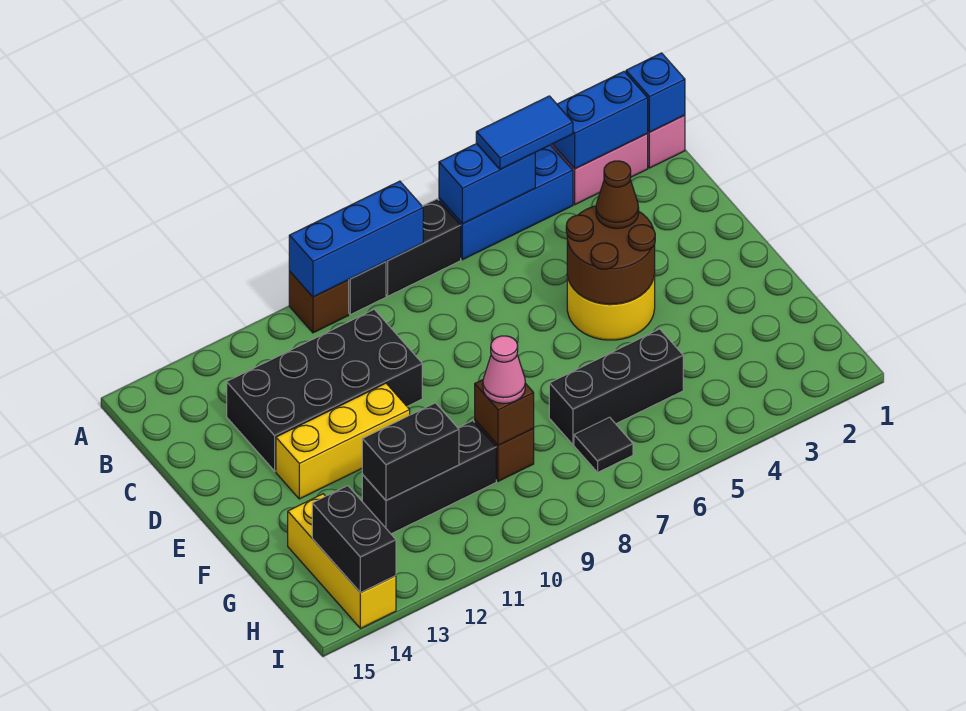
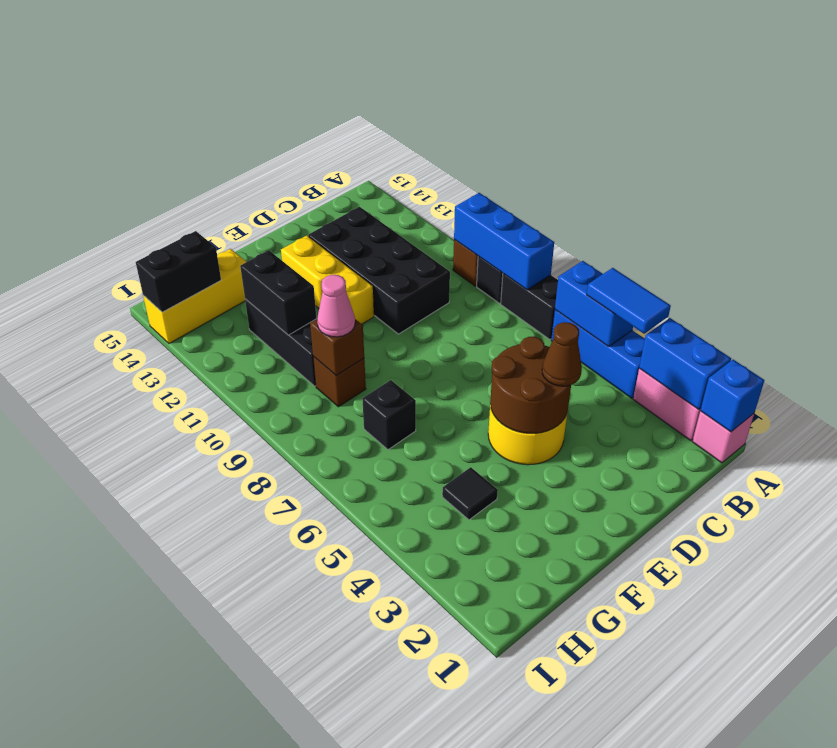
black 1x3 brick [549,329,683,445] -> black 1x1 brick [362,380,416,450]
black 1x1 tile [574,417,633,472] -> black 1x1 tile moved to [442,467,498,520]

